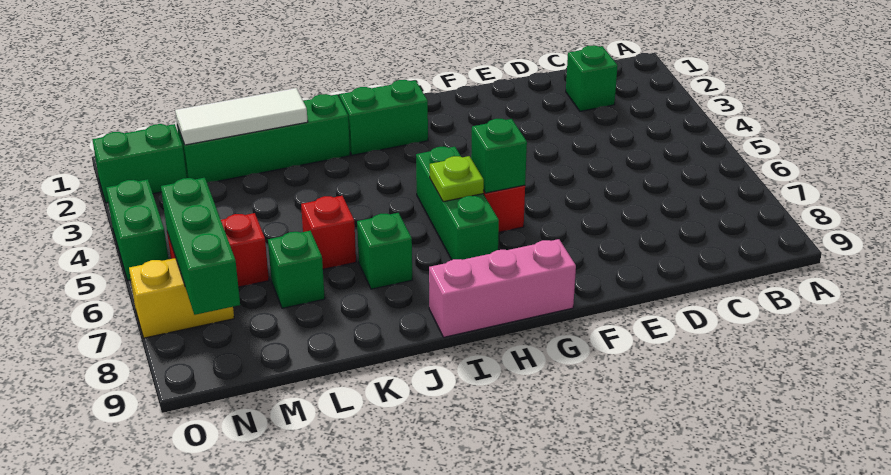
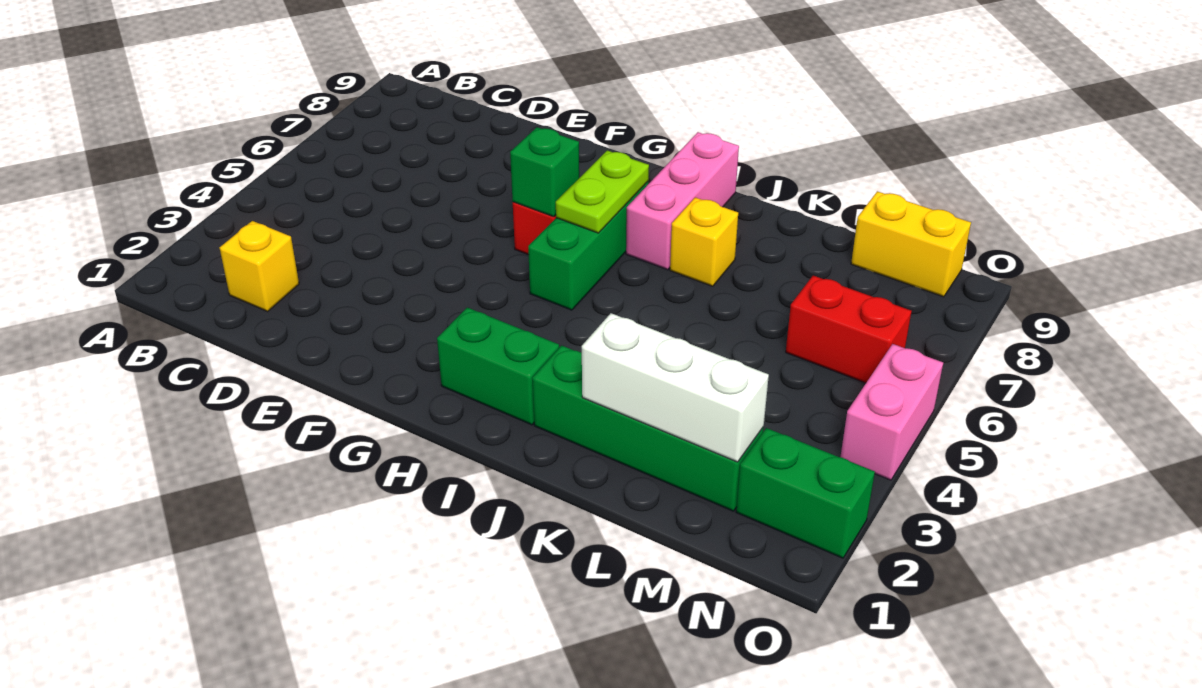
green 1x1 brick [566,45,618,111] -> yellow 1x1 brick [220,221,299,311]
pink 1x3 brick [429,239,576,337] -> pink 1x3 brick turned to [626,132,739,270]
lime 1x1 plate [430,156,484,202] -> lime 1x2 plate [556,150,649,233]
green 1x1 brick [357,213,412,289] -> yellow 1x1 brick [670,197,738,286]
white 1x3 tile [175,88,308,145] -> white 1x3 brick [582,313,769,462]
red 1x1 brick [301,196,356,269] -> none
green 1x1 brick [268,231,325,308] -> none
green 1x3 brick [161,178,240,315] -> none
yellow 1x2 brick [129,258,234,338] -> yellow 1x2 brick moved to [851,191,971,297]
green 1x2 brick [106,179,168,280] -> pink 1x2 brick [840,344,943,480]

